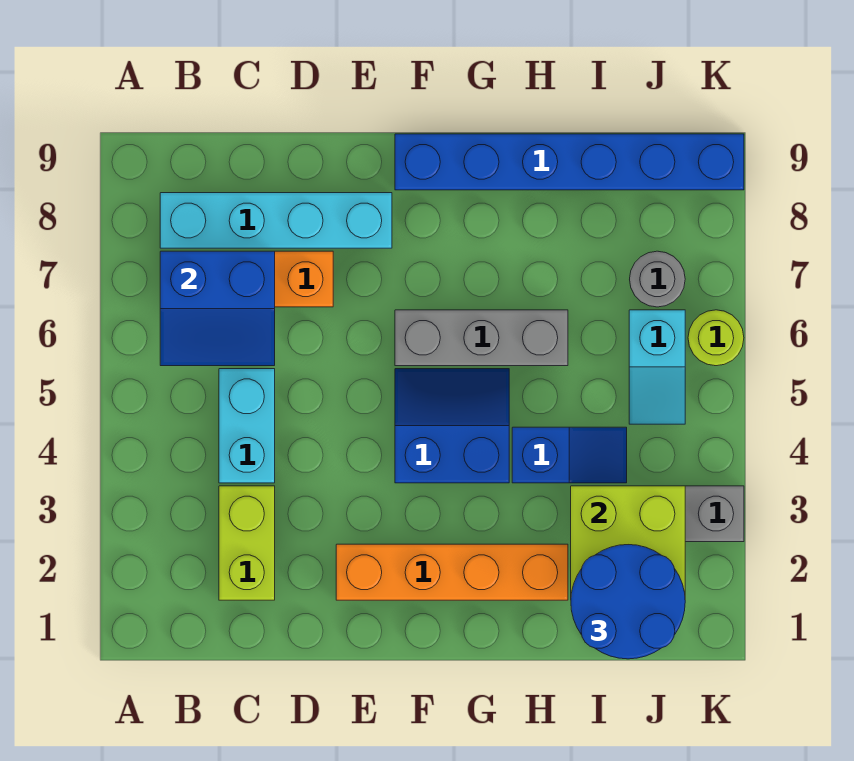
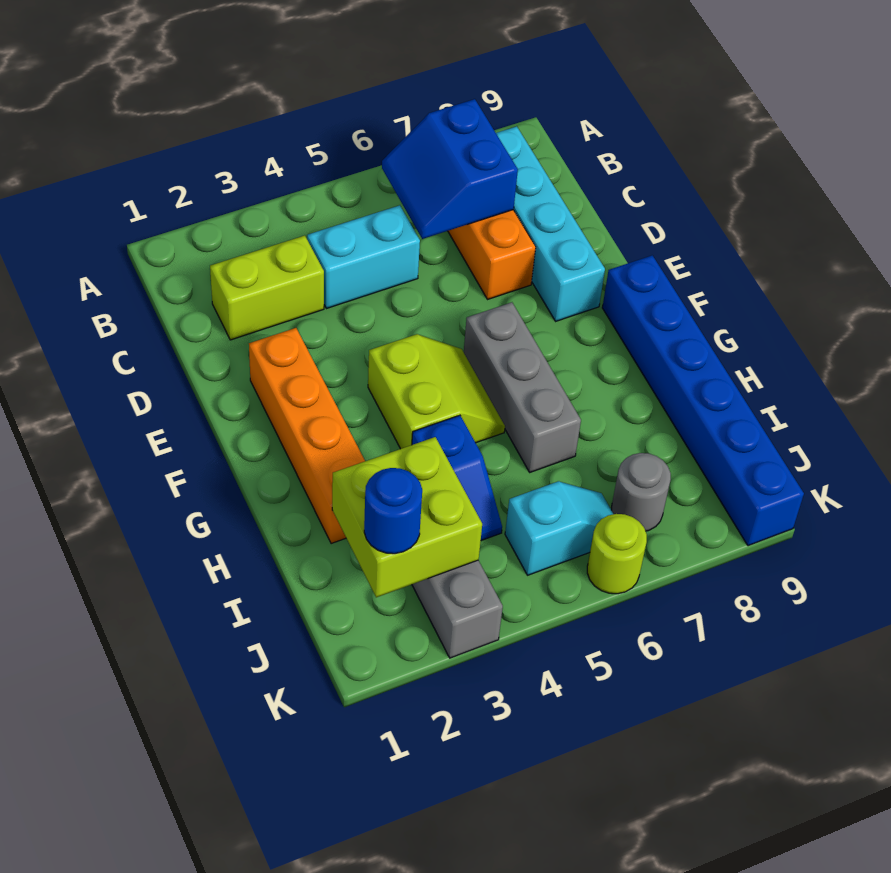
blue 2x2 slope [395,369,509,483] -> lime 2x2 slope [368,334,505,449]
blue 2x2 round brick [571,545,685,659] -> blue 1x1 round brick [364,468,422,554]
cyan 1x2 slope [629,310,685,424] -> cyan 1x2 slope turned to [505,481,613,575]

